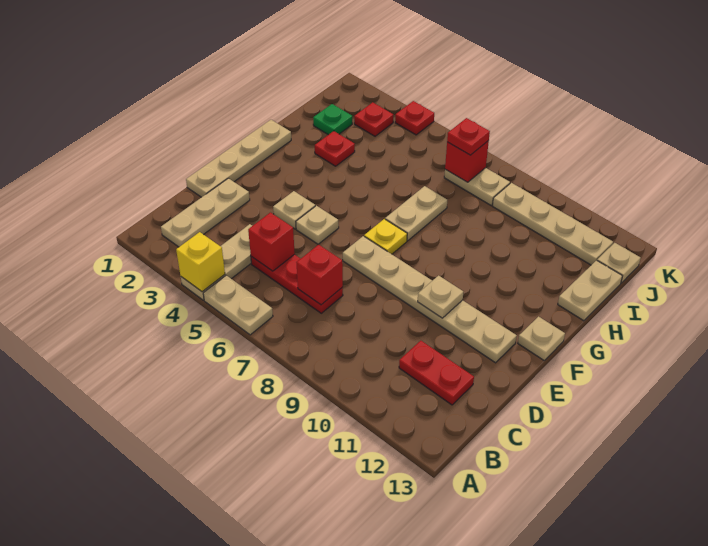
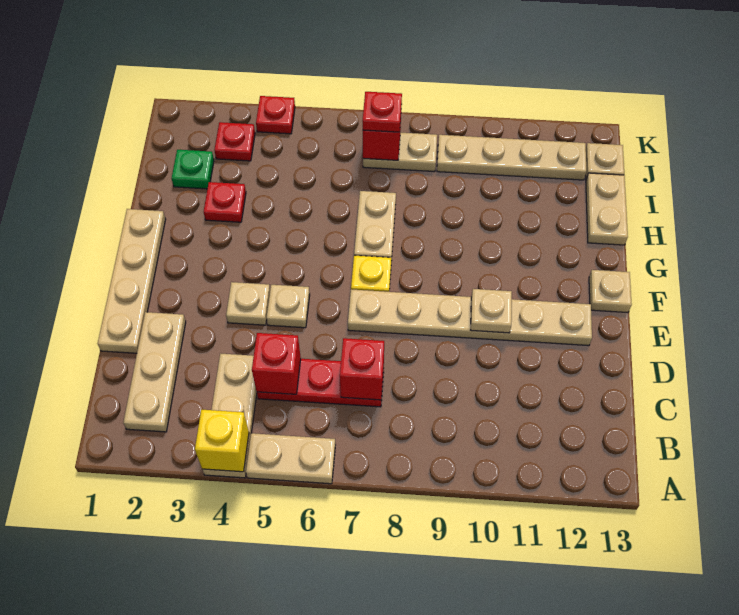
red 1x2 plate [399,341,474,405] -> none

